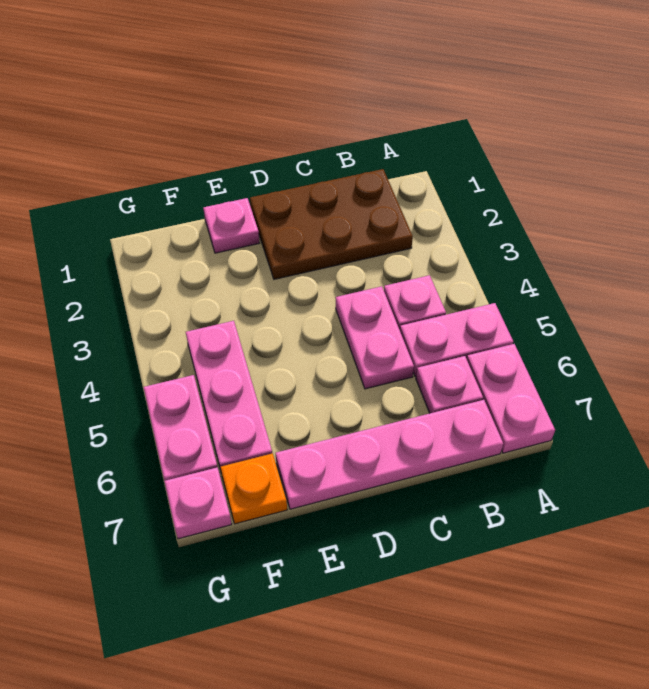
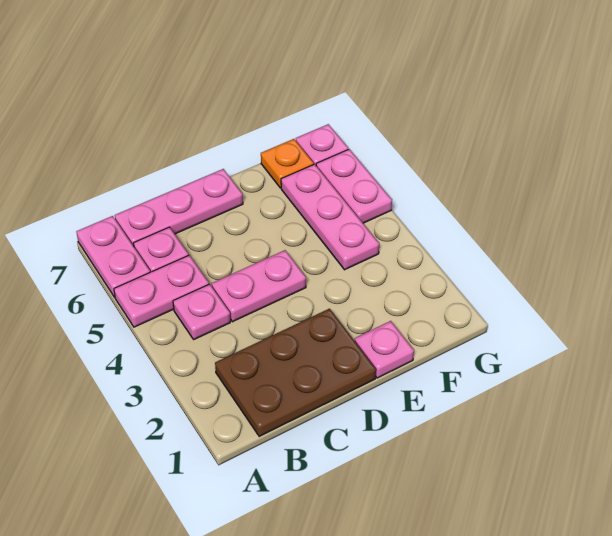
pink 1x4 plate [276,400,503,509] -> pink 1x3 plate [115,169,243,246]
pink 1x2 plate [336,286,414,389] -> pink 1x2 plate turned to [212,250,306,322]

